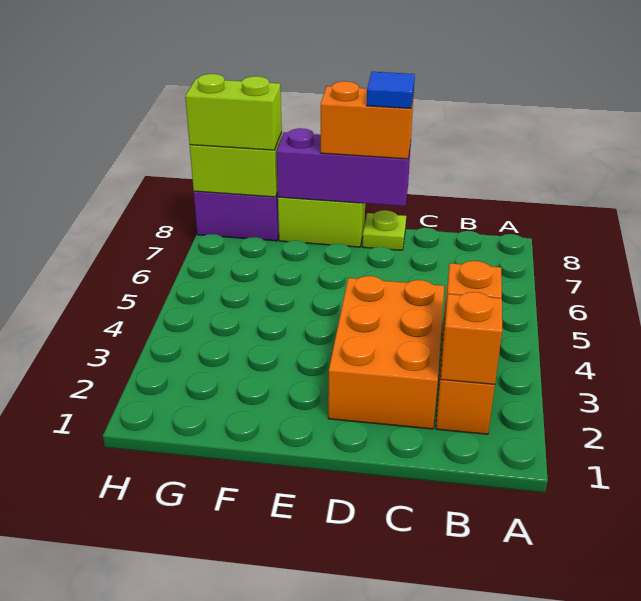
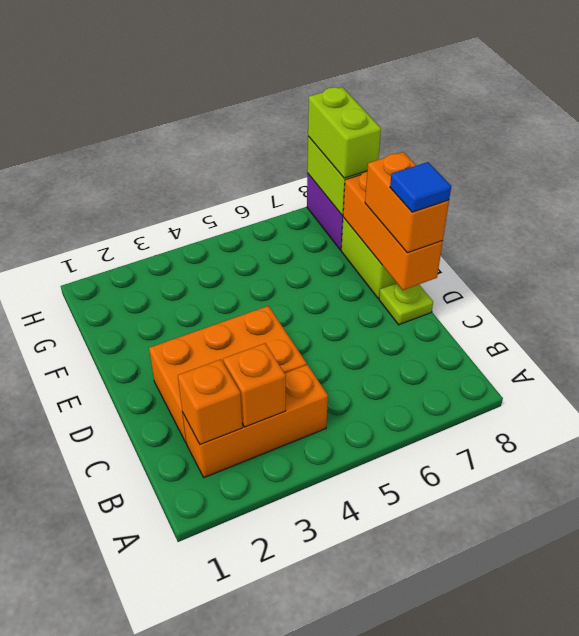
purple 1x3 brick [276,128,411,206] -> orange 1x3 brick [343,171,443,290]

